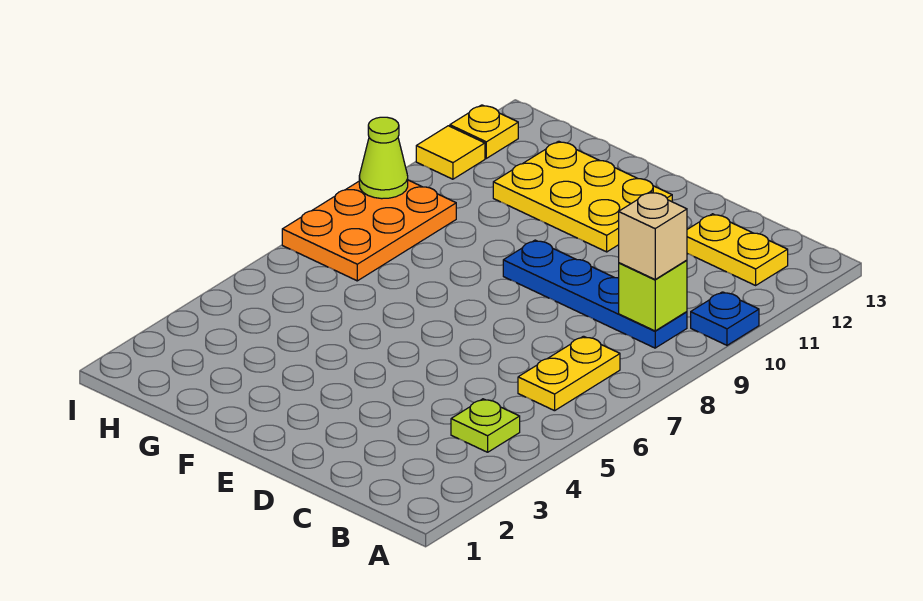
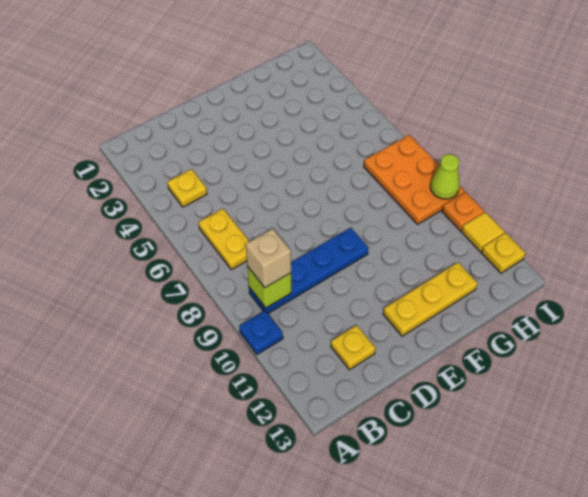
lime 1x1 plate [451,399,520,452] -> yellow 1x1 plate [167,169,207,207]
yellow 1x2 plate [687,214,788,285] -> yellow 1x1 plate [331,325,376,370]
yellow 2x3 plate [493,141,672,252] -> yellow 1x3 plate [383,262,478,336]
none -> orange 1x1 plate [442,192,484,231]

